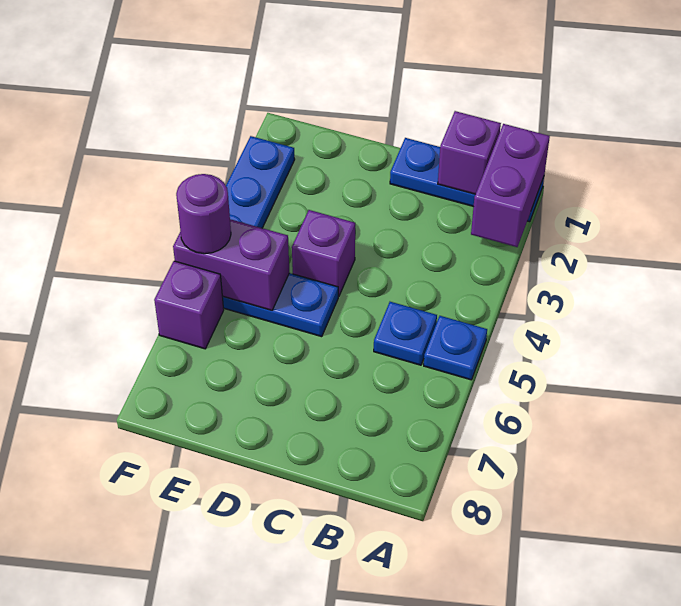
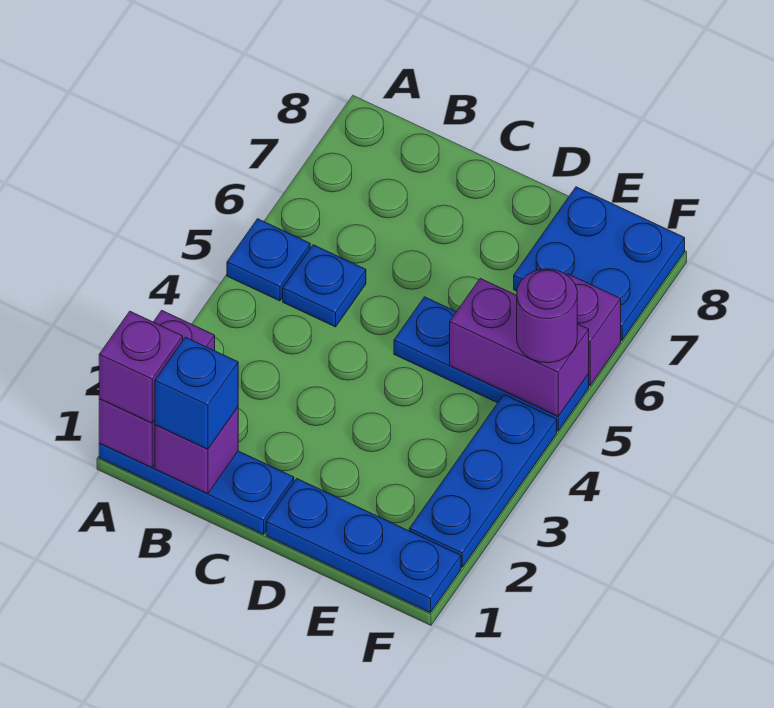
none -> blue 1x1 brick [155,337,238,449]
none -> blue 1x3 plate [266,479,461,613]
purple 1x1 brick [292,210,355,296] -> purple 1x1 brick moved to [99,311,183,423]
none -> blue 2x2 plate [514,187,685,340]

